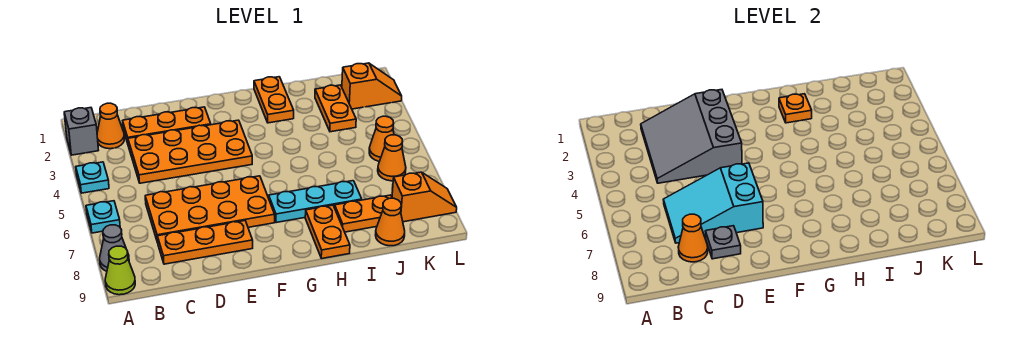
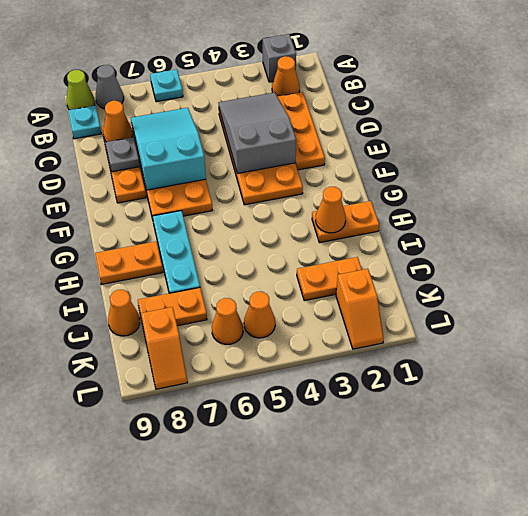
cyan 1x1 plate [76,162,109,193] -> cyan 1x1 plate moved to [68,106,101,139]
grey 3x3 slope [641,90,742,183] -> grey 2x3 slope [219,92,296,174]
orange 1x1 plate [779,94,812,123] -> orange 1x1 cone [316,187,346,233]
orange 1x2 plate [335,195,392,232] -> orange 1x2 plate turned to [138,288,207,326]

